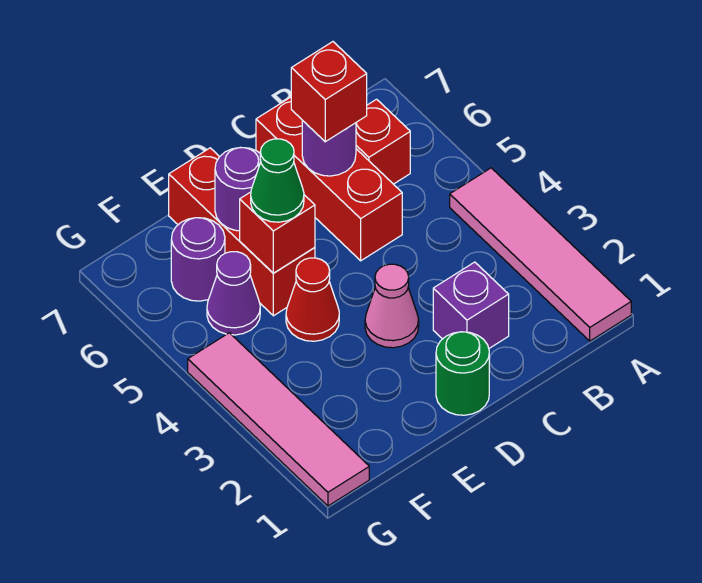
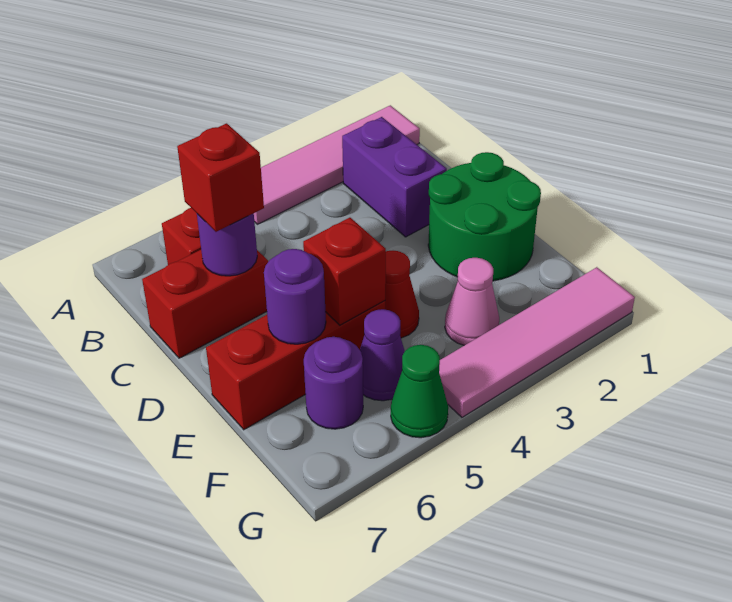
purple 1x1 brick [433,262,509,348] -> purple 1x2 brick [342,117,447,237]
red 1x3 brick [256,97,402,261] -> red 1x2 brick [142,250,268,358]
green 1x1 round brick [436,332,489,415] -> green 2x2 round brick [428,152,541,281]
pink 1x1 cone [365,264,419,348] -> pink 1x1 cone moved to [445,258,499,345]
green 1x1 cone [251,139,304,222] -> green 1x1 cone moved to [391,345,448,438]

